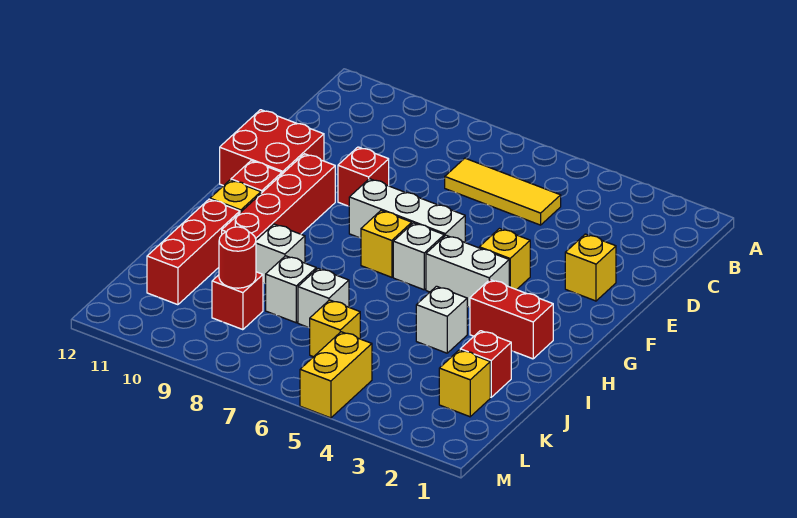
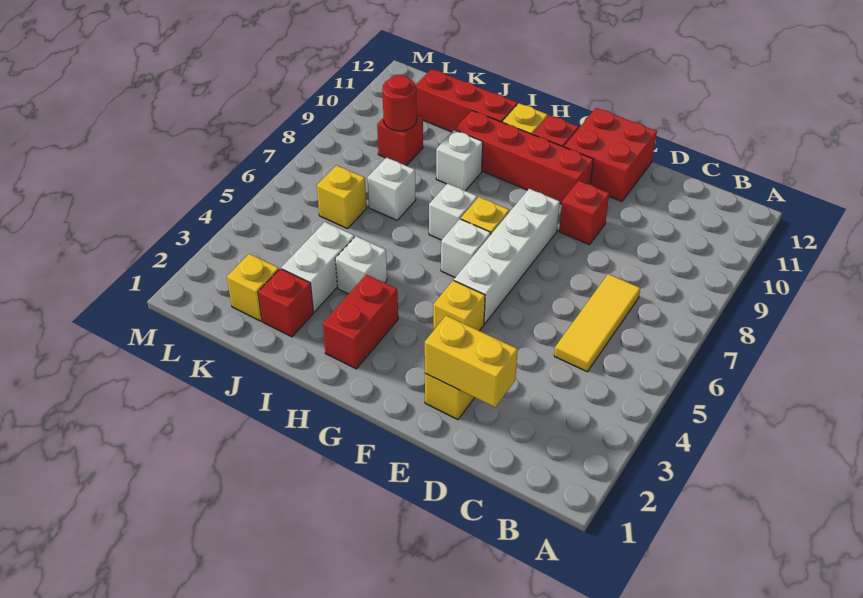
white 1x3 brick [349,179,465,242] -> white 1x4 brick [454,189,560,324]
white 1x2 brick [426,235,509,307] -> white 1x2 brick moved to [281,222,354,312]
white 1x1 brick [266,256,316,323] -> white 1x1 brick moved to [429,183,477,240]
yellow 1x2 brick [300,332,372,418] -> yellow 1x2 brick moved to [425,316,518,407]

